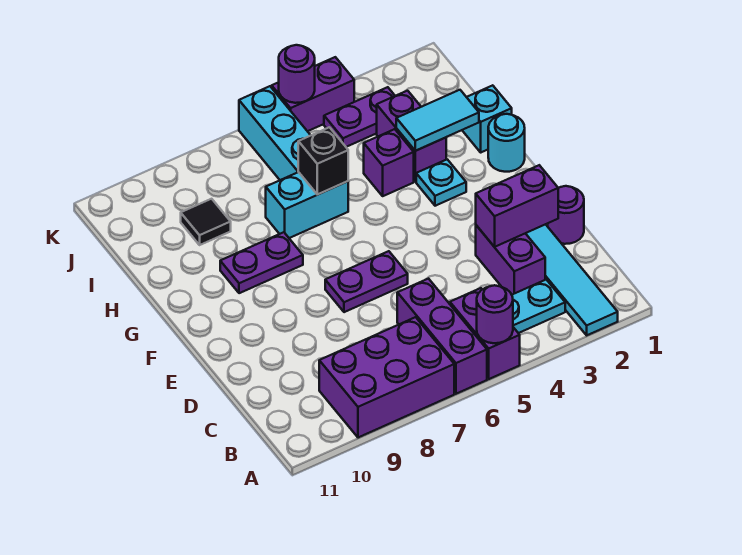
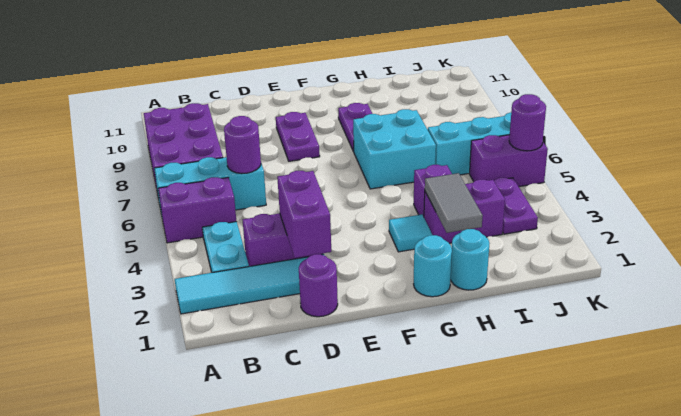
purple 1x1 round brick [477,285,513,343] -> purple 1x1 round brick moved to [224,116,261,174]
purple 1x3 brick [397,279,487,394] -> cyan 1x3 brick [154,157,266,215]
purple 1x2 plate [325,251,408,312] -> purple 1x2 plate moved to [276,112,320,161]
cyan 1x1 plate [416,159,466,206] -> cyan 1x1 tile [389,215,432,252]
cyan 1x1 brick [462,85,512,152] -> cyan 1x1 round brick [451,229,489,290]
cyan 1x2 tile [396,90,479,151] -> grey 1x2 tile [424,173,483,233]
cyan 1x2 brick [266,172,348,238] -> cyan 2x2 brick [353,109,436,189]
black 1x1 brick [298,127,348,195] -> none
black 1x1 tile [181,199,231,245] -> none
purple 1x2 brick [272,57,354,131] -> purple 1x2 brick turned to [470,135,548,187]

